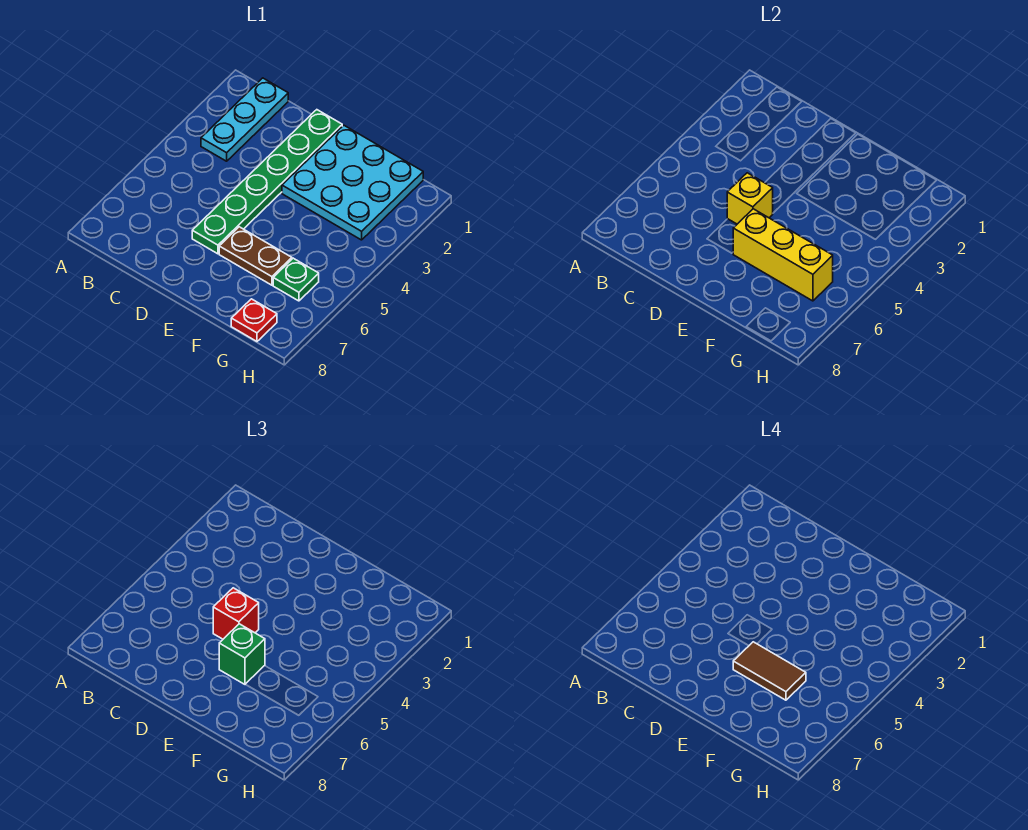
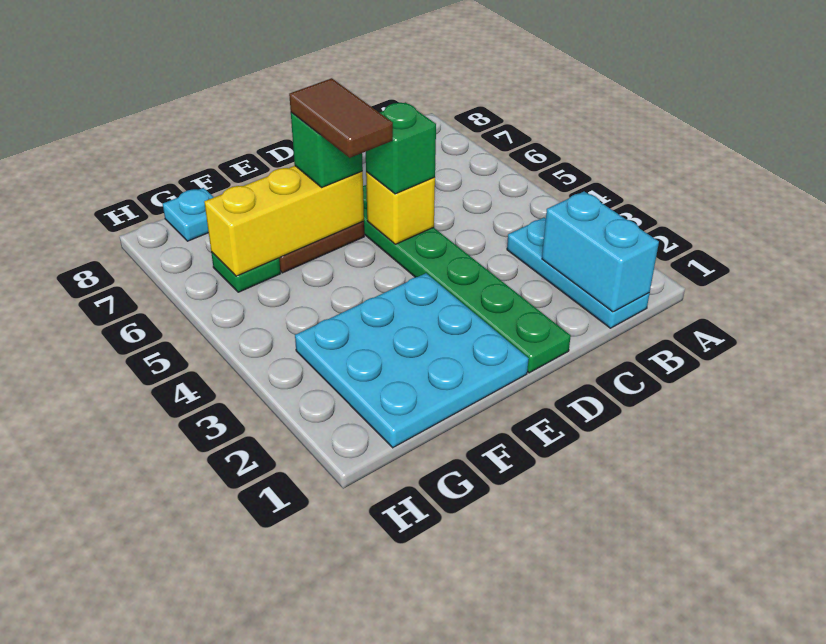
none -> cyan 1x2 brick [542,191,659,312]
red 1x1 brick [213,588,259,639] -> green 1x1 brick [366,103,436,194]
brown 1x2 tile [733,642,806,700] -> brown 1x2 tile turned to [289,78,393,158]
red 1x1 plate [231,299,277,341] -> cyan 1x1 plate [163,188,214,241]

